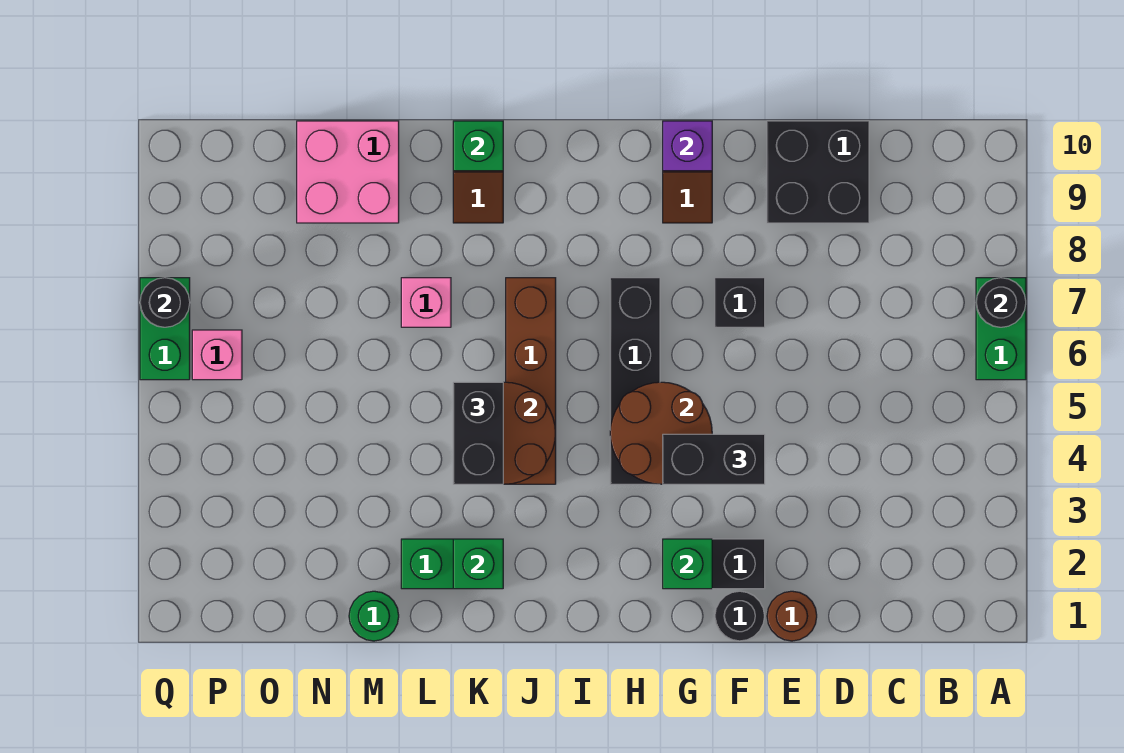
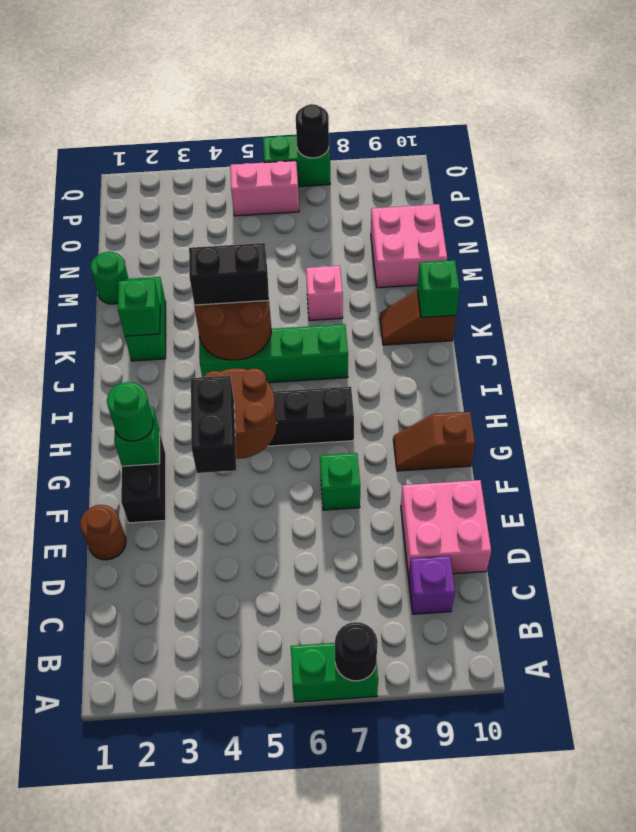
black 2x2 brick [767,121,869,223] -> pink 2x2 brick [401,480,491,577]
black 1x1 round brick [715,591,764,641] -> none
black 1x1 brick [715,278,765,327] -> green 1x1 brick [320,453,360,510]
none -> green 1x1 round brick [107,382,153,441]
purple 1x1 brick [663,121,712,171] -> purple 1x1 brick moved to [409,556,455,614]
brown 1x4 brick [506,278,556,484] -> green 1x4 brick [199,324,348,383]
pink 1x1 brick [192,330,242,380] -> pink 1x2 brick [230,161,299,216]

